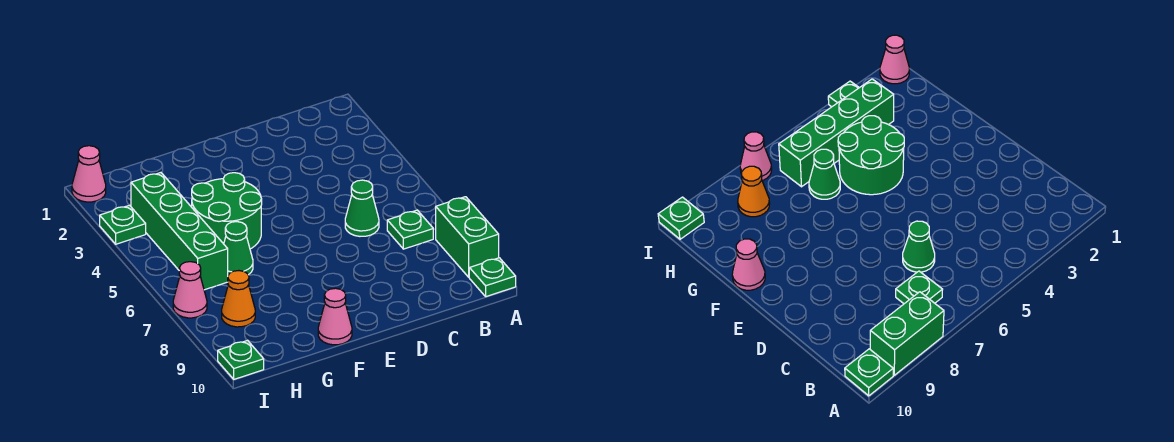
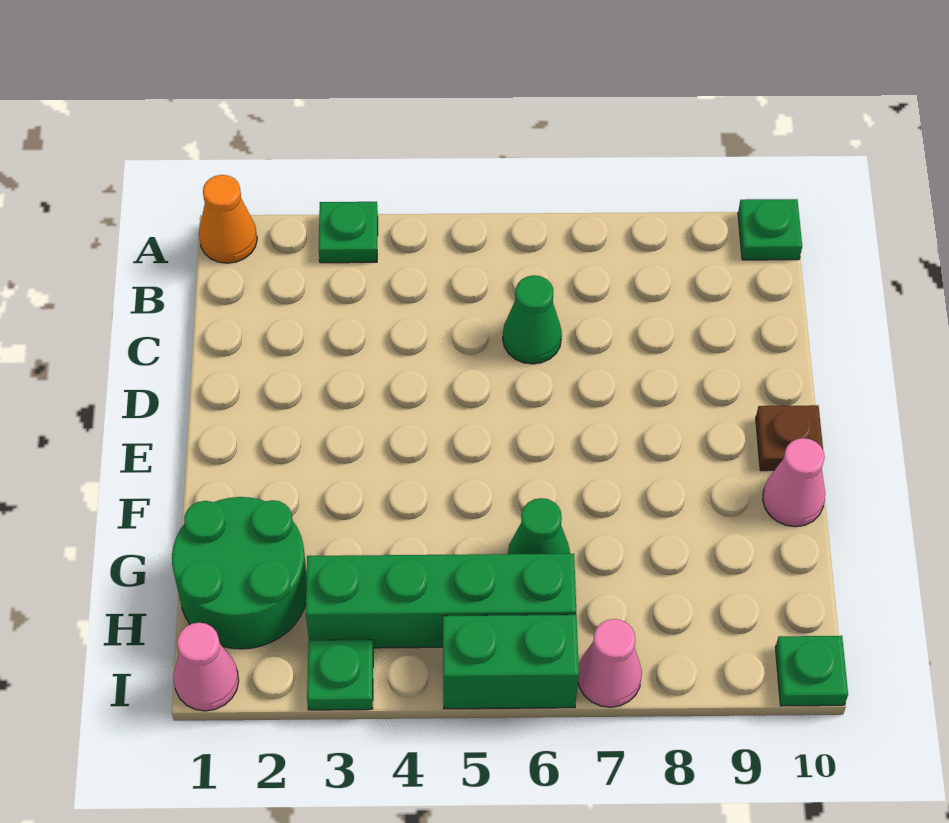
green 1x2 brick [436,197,499,277] -> green 1x2 brick moved to [443,615,579,709]
green 1x1 plate [387,210,433,249] -> green 1x1 plate moved to [319,202,378,263]
none -> brown 1x1 plate [756,405,823,471]
green 2x2 round brick [192,173,262,249] -> green 2x2 round brick moved to [172,497,307,649]
orange 1x1 cone [222,271,255,327] -> orange 1x1 cone moved to [199,175,257,263]

